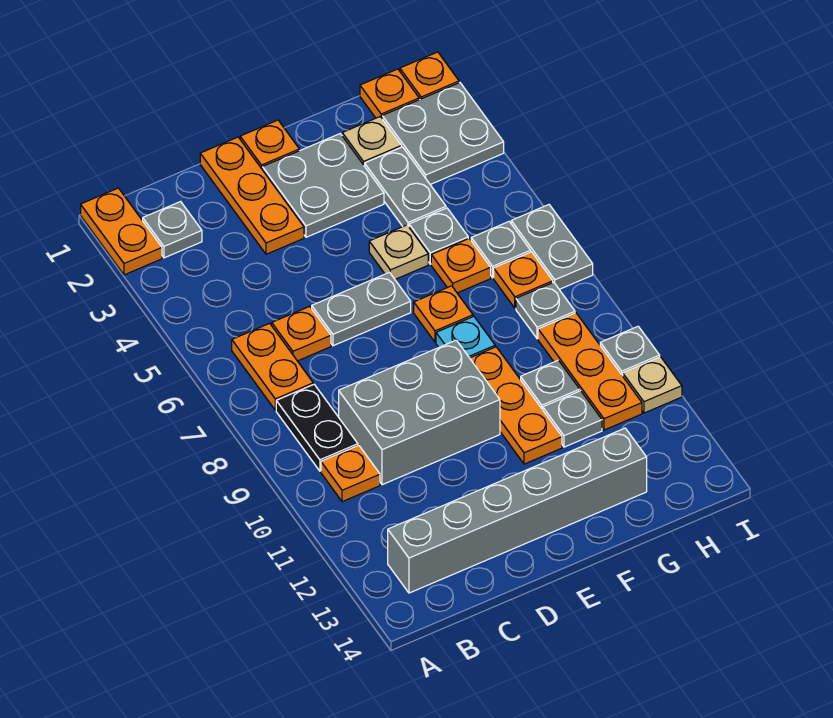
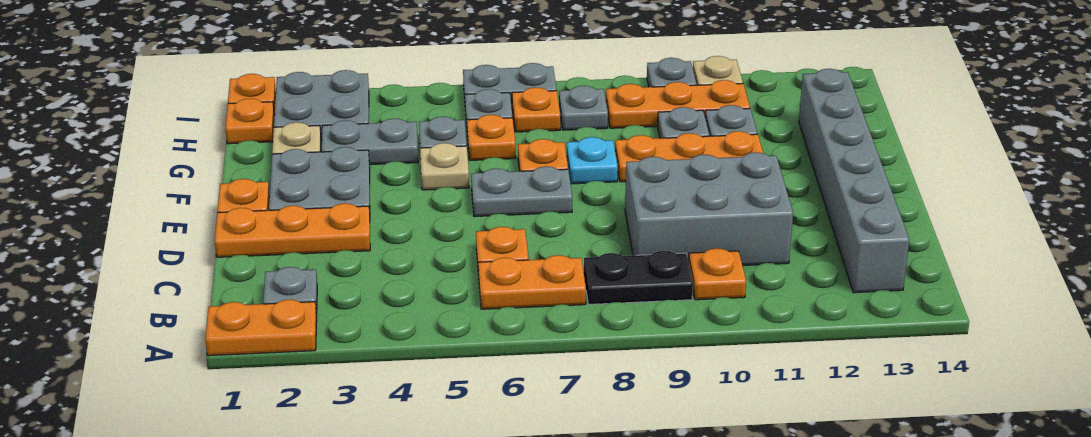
grey 2x3 brick [339,340,500,485] -> grey 2x3 brick turned to [625,152,793,265]
grey 1x2 plate [312,272,411,346] -> grey 1x2 plate turned to [471,166,572,216]

